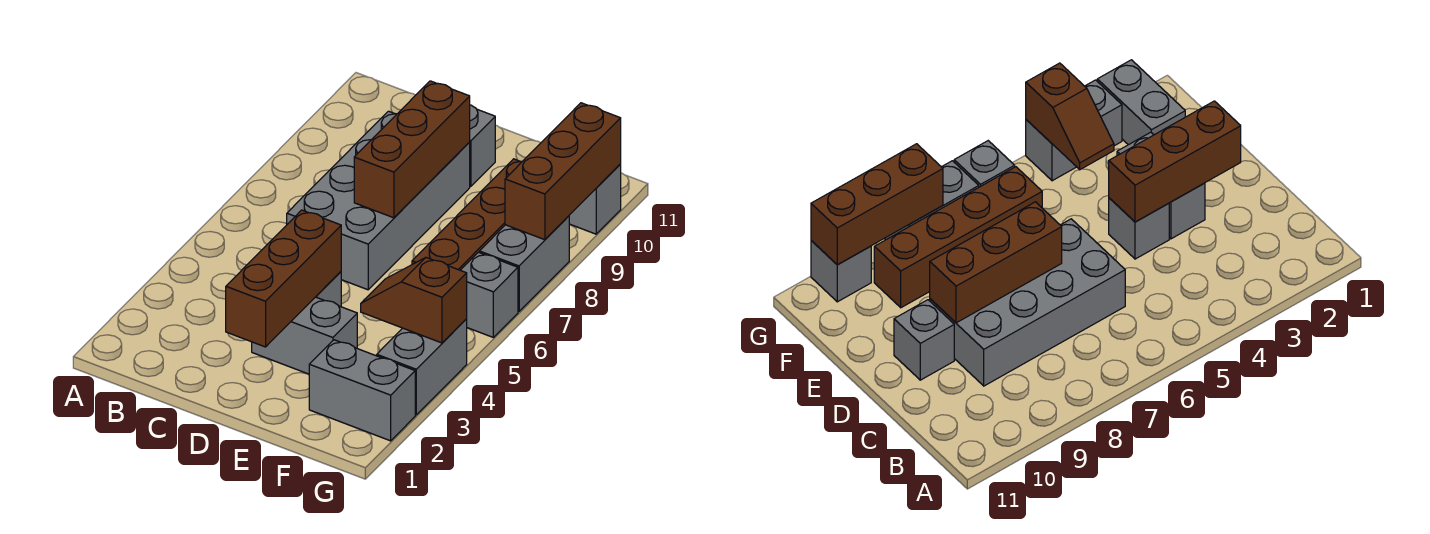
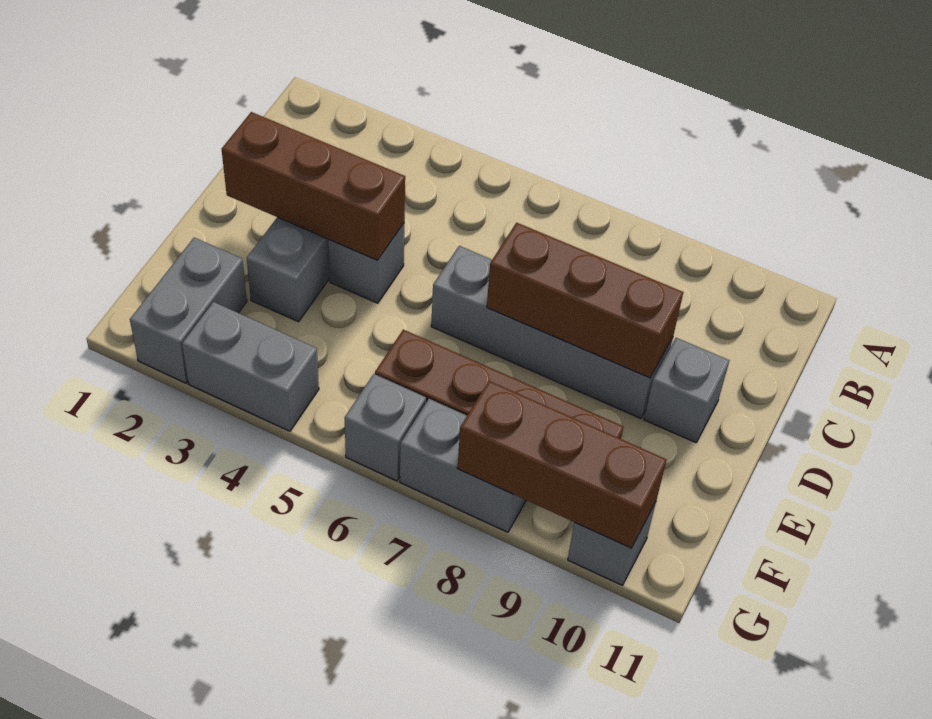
grey 2x4 brick [287,111,470,290] -> grey 1x4 brick [431,246,673,418]
brown 1x2 slope [361,258,467,343] -> none

